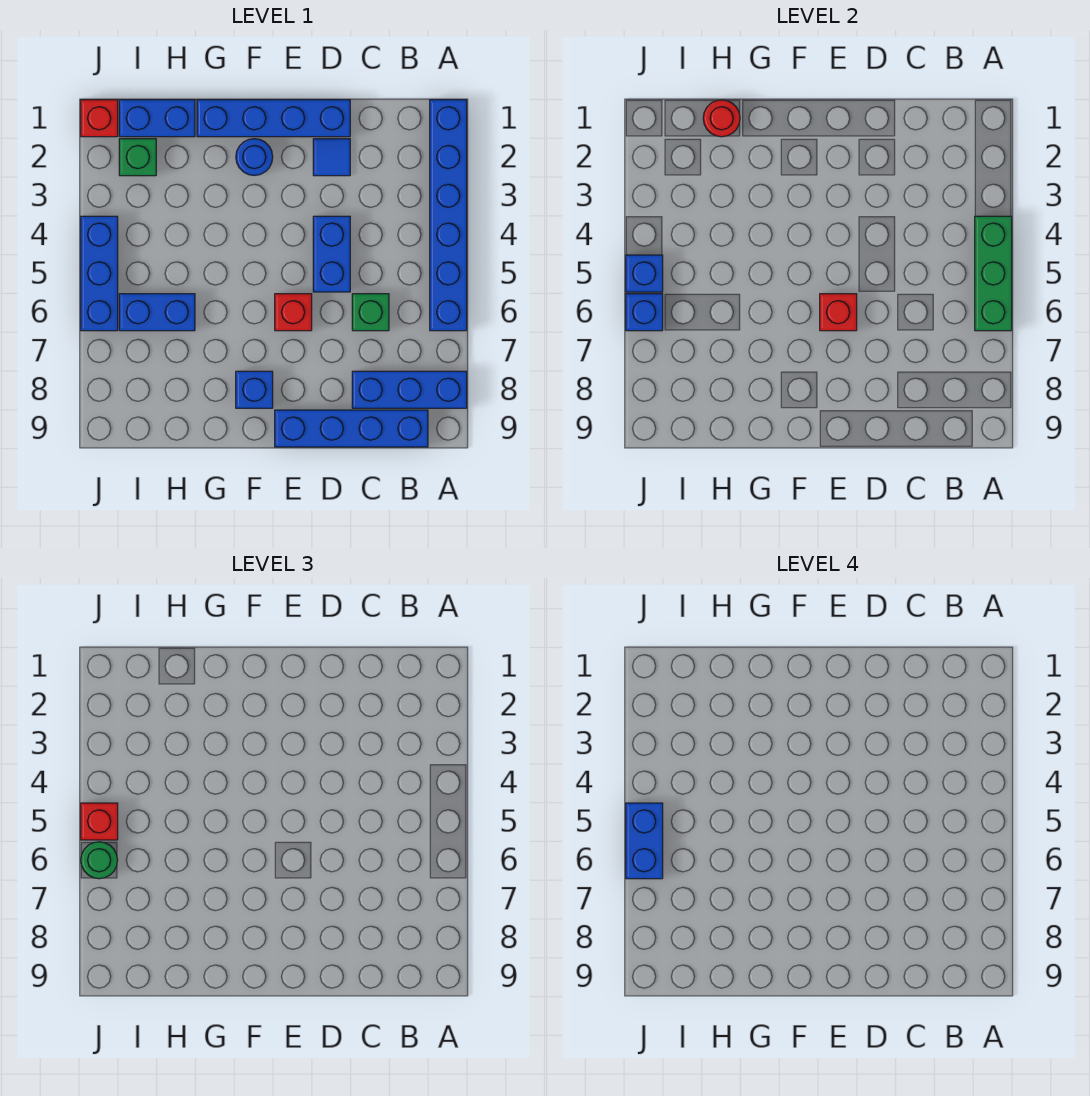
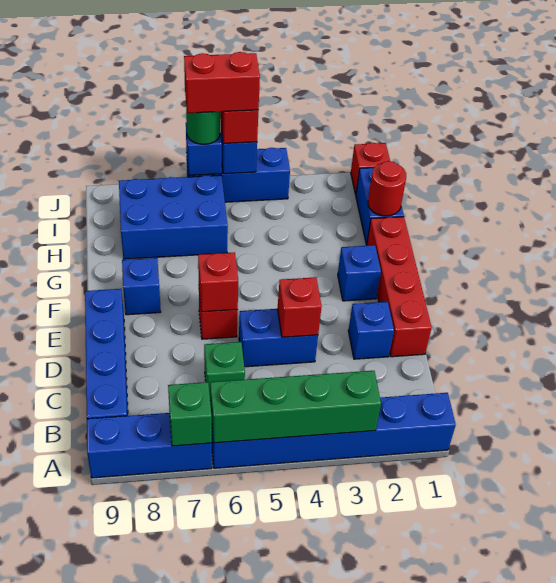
green 1x3 brick [975,216,1012,331] -> green 1x4 brick [210,371,381,443]
blue 1x3 brick [352,371,467,408] -> blue 1x3 brick turned to [87,413,212,478]
blue 1x4 brick [197,100,350,137] -> red 1x4 brick [367,217,432,357]
blue 1x1 tile [313,139,350,176] -> blue 1x1 brick [348,302,394,359]
none -> red 1x1 brick [278,277,322,337]
blue 1x1 round brick [236,139,273,175] -> blue 1x1 brick [338,245,381,301]
blue 1x2 brick [119,294,195,331] -> blue 2x3 brick [119,175,228,259]
green 1x1 brick [119,139,156,176] -> green 1x1 brick moved to [168,382,212,446]
blue 1x2 brick [626,803,663,879] -> red 1x2 brick [184,52,260,113]

